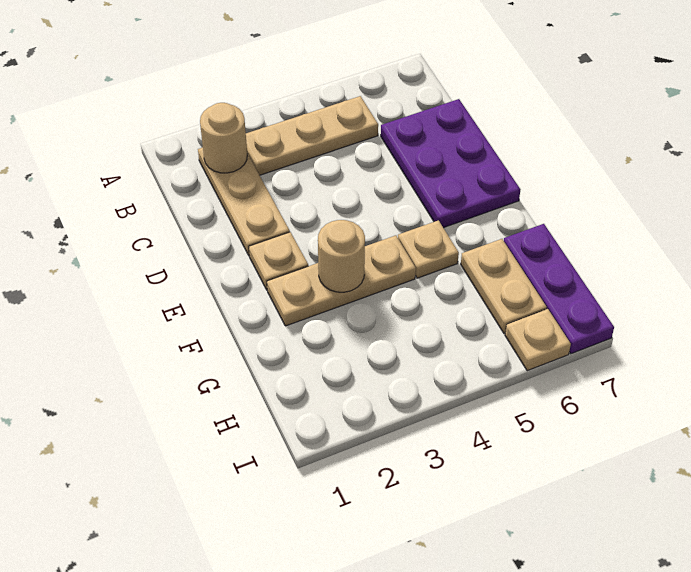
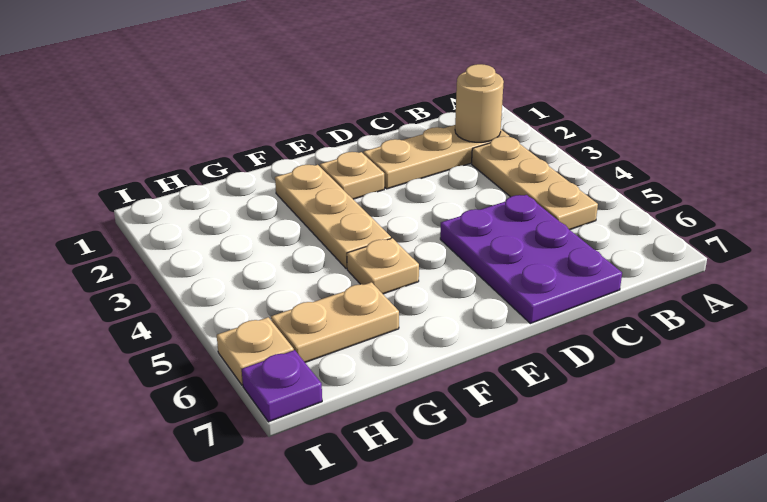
purple 2x3 plate [381,99,521,228] -> purple 2x3 plate turned to [440,195,622,324]
tan 1x1 round brick [318,220,365,292] -> none
purple 1x3 plate [504,224,614,354] -> purple 1x1 plate [242,350,322,422]

